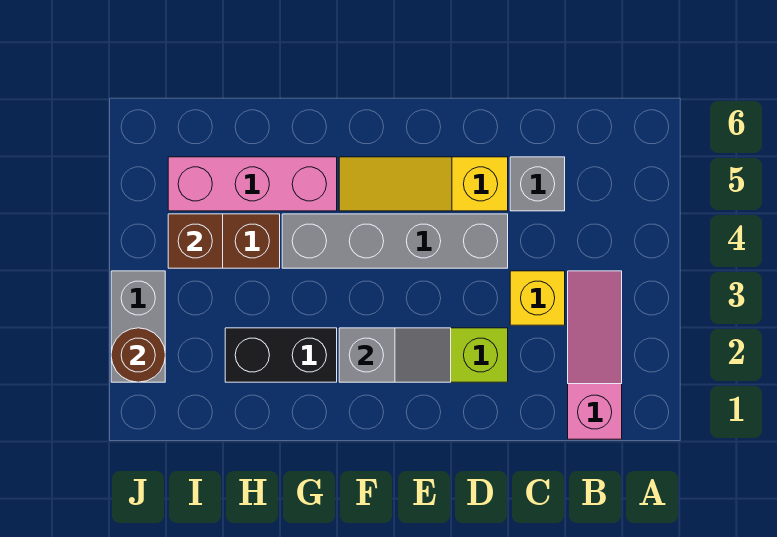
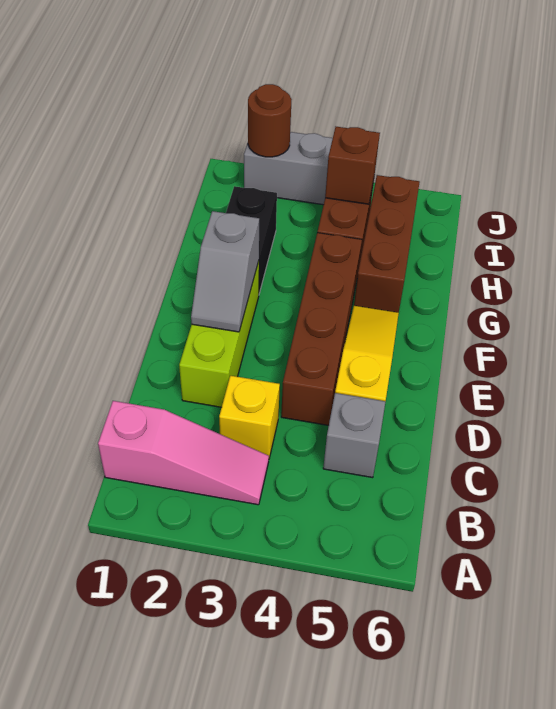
grey 1x4 brick [282,214,508,268] -> brown 1x4 brick [281,233,362,425]
pink 1x3 brick [168,157,337,211] -> brown 1x3 brick [354,175,420,313]

